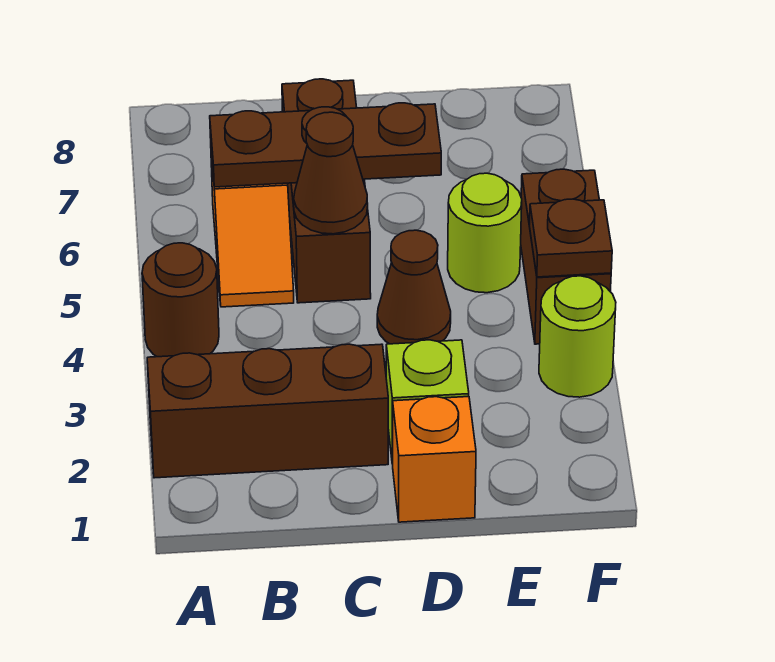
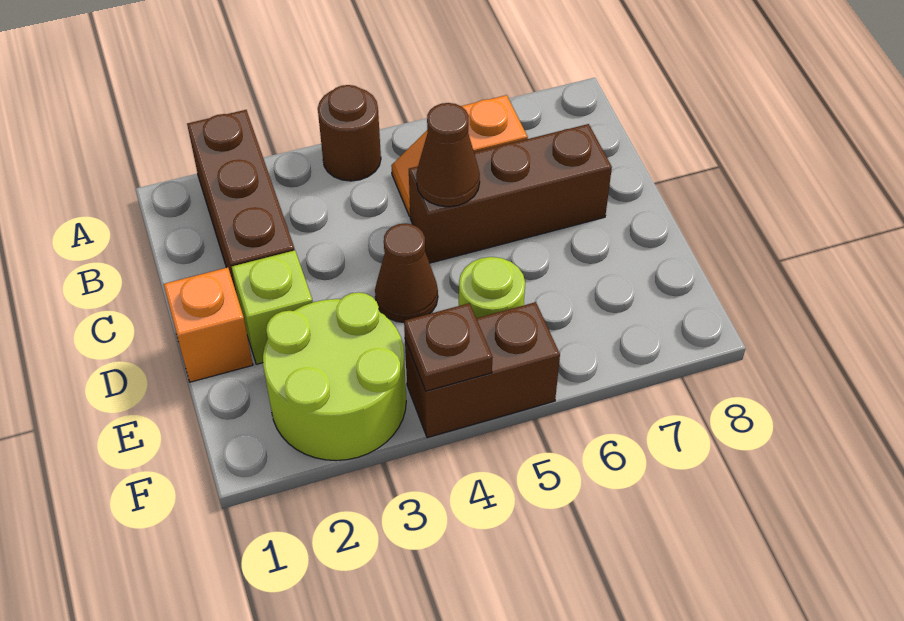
brown 1x3 plate [210,103,441,187] -> none
lime 1x1 round brick [539,276,616,397] -> lime 2x2 round brick [263,292,406,461]

